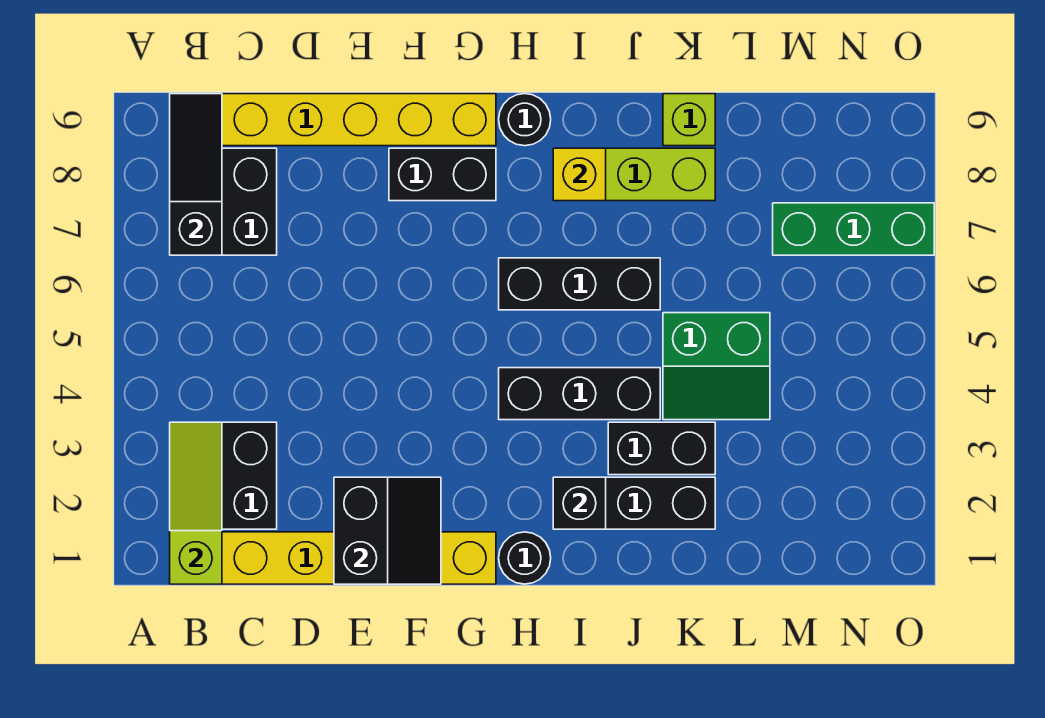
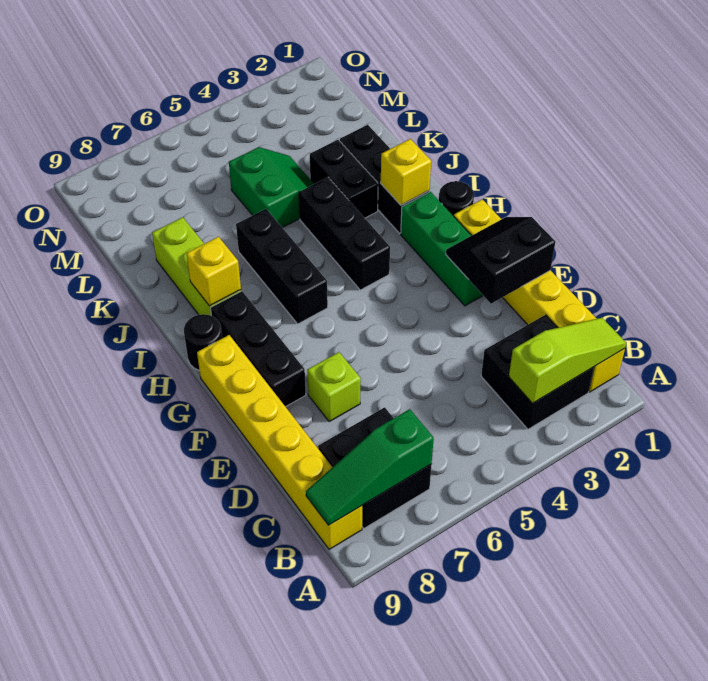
lime 1x3 slope [170,422,222,584] -> lime 1x3 slope turned to [509,318,626,403]
black 1x3 slope [170,94,222,255] -> green 1x3 slope [306,409,434,525]
black 1x2 brick [389,148,496,201] -> black 1x3 brick [211,291,306,407]
black 1x1 brick [553,477,606,529] -> yellow 1x1 brick [381,139,431,205]
lime 1x1 brick [663,94,715,146] -> lime 1x1 brick moved to [307,352,361,421]
green 1x3 brick [773,203,934,255] -> green 1x3 brick moved to [401,192,483,306]

